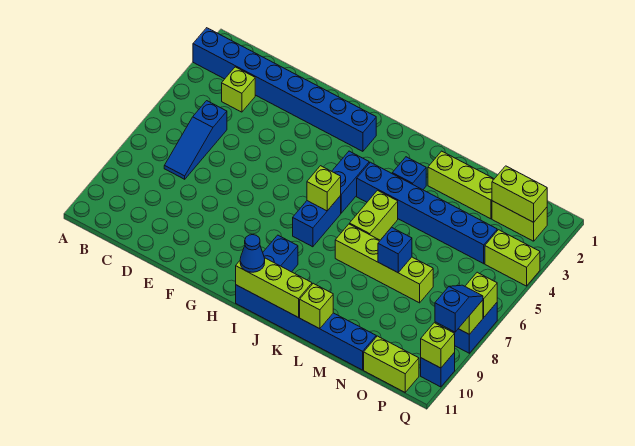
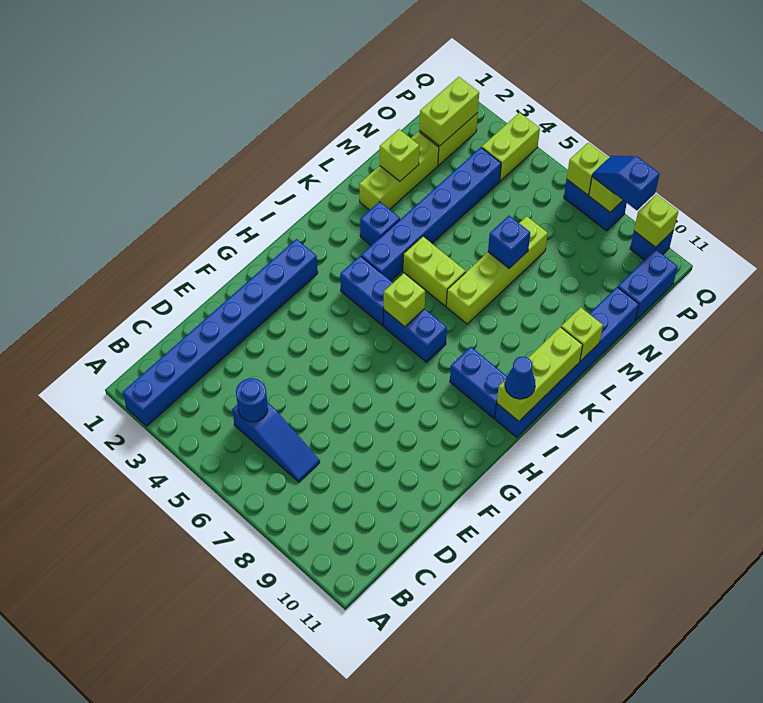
lime 1x1 brick [222,67,255,112] -> lime 1x1 brick moved to [380,129,419,181]
none -> blue 1x1 round brick [236,378,268,422]
lime 1x2 brick [364,336,419,392] -> blue 1x2 brick [618,250,678,320]

